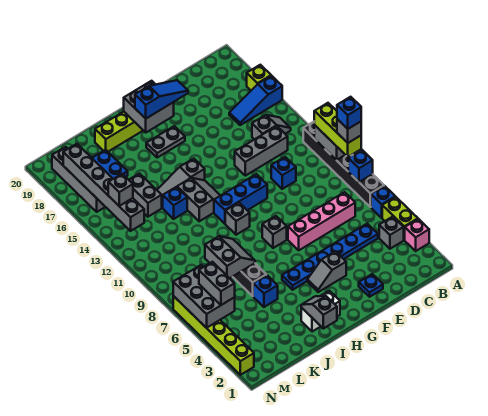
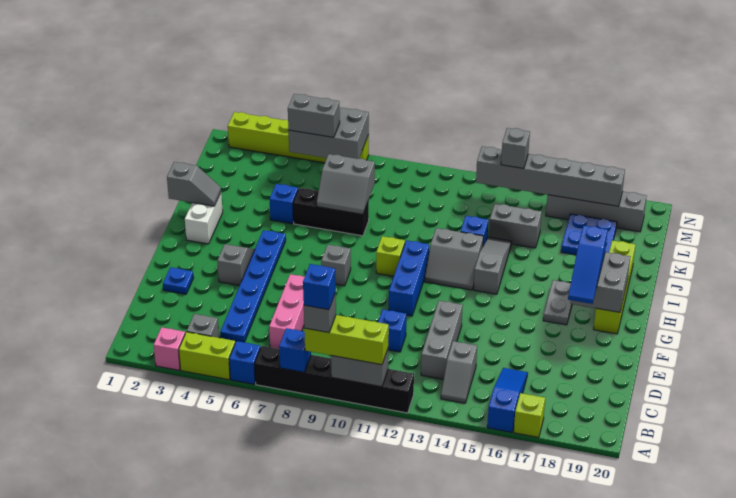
pink 1x4 brick [288,192,355,250] -> pink 1x3 brick [269,274,304,349]
grey 1x1 brick [225,203,250,235] -> lime 1x1 brick [376,236,405,276]

